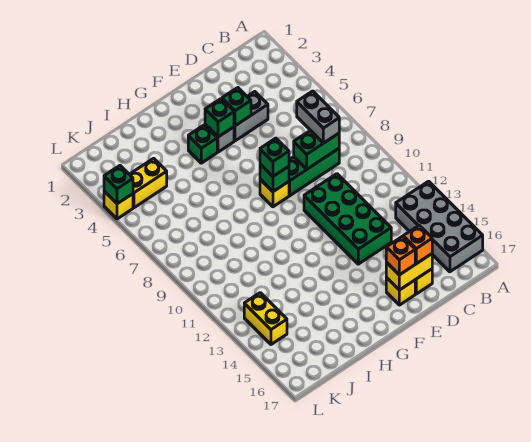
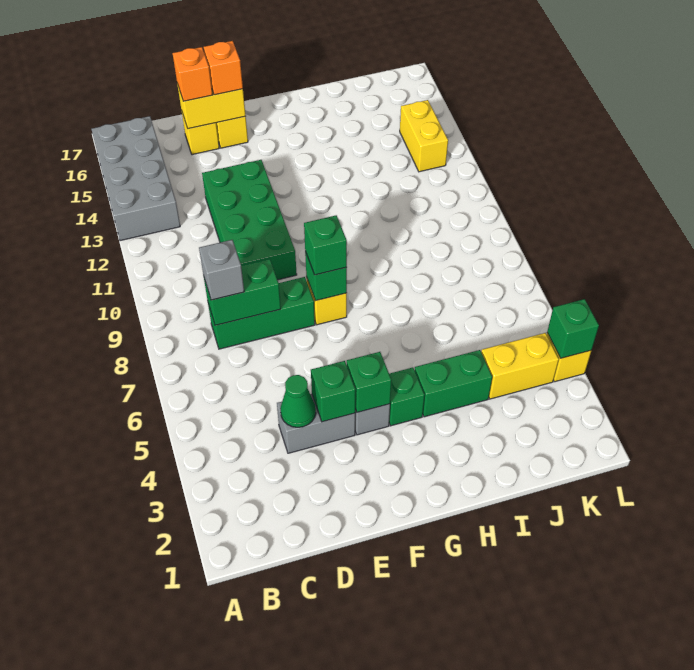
grey 1x2 brick [297,91,339,143] -> grey 1x1 brick [199,240,244,300]
none -> green 1x1 cone [280,375,316,427]
none -> green 1x2 brick [415,350,492,417]

